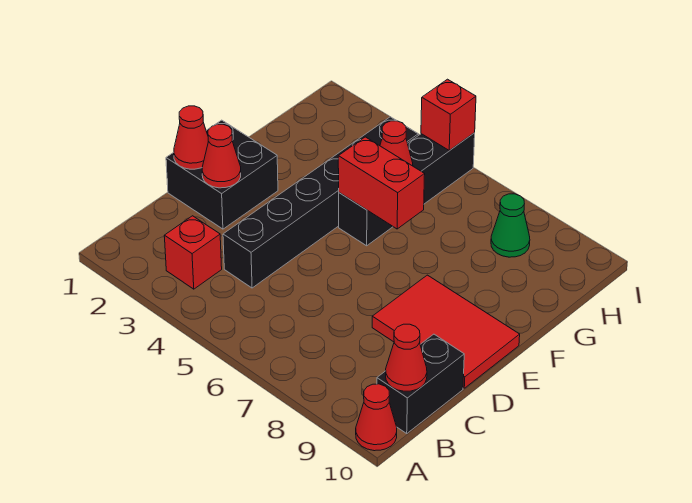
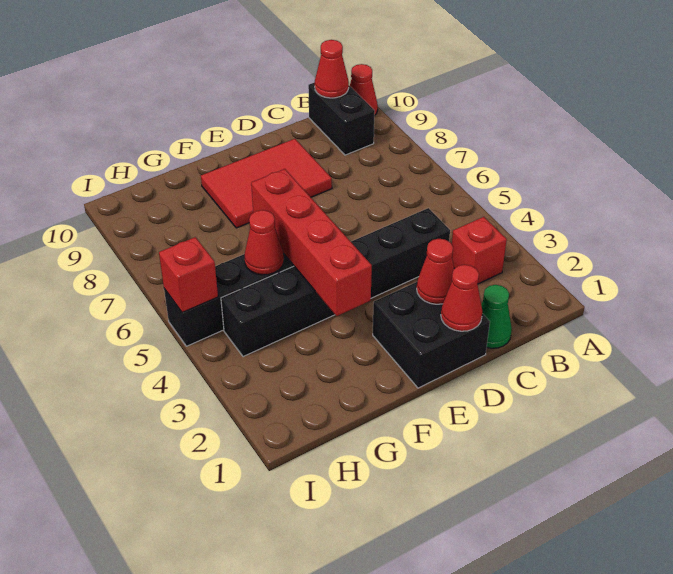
black 1x2 brick [377,334,464,433] -> black 1x2 brick turned to [308,82,375,155]
red 2x3 tile [372,275,520,388] -> red 2x3 tile turned to [201,139,332,228]
red 1x2 brick [338,137,425,229] -> red 1x4 brick [251,169,372,316]
green 1x1 cone [491,194,530,257] -> green 1x1 cone moved to [481,285,512,348]

